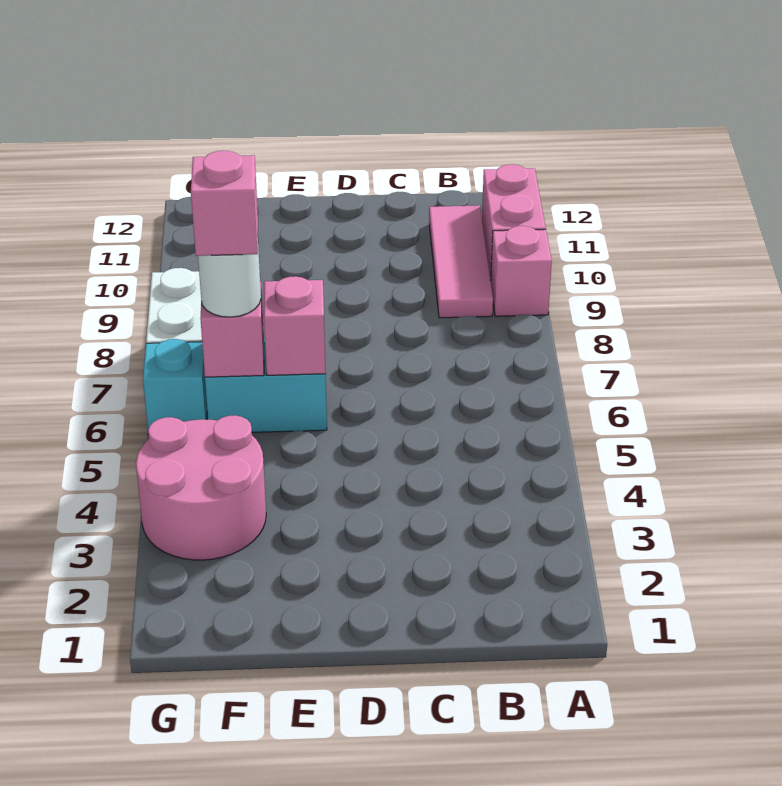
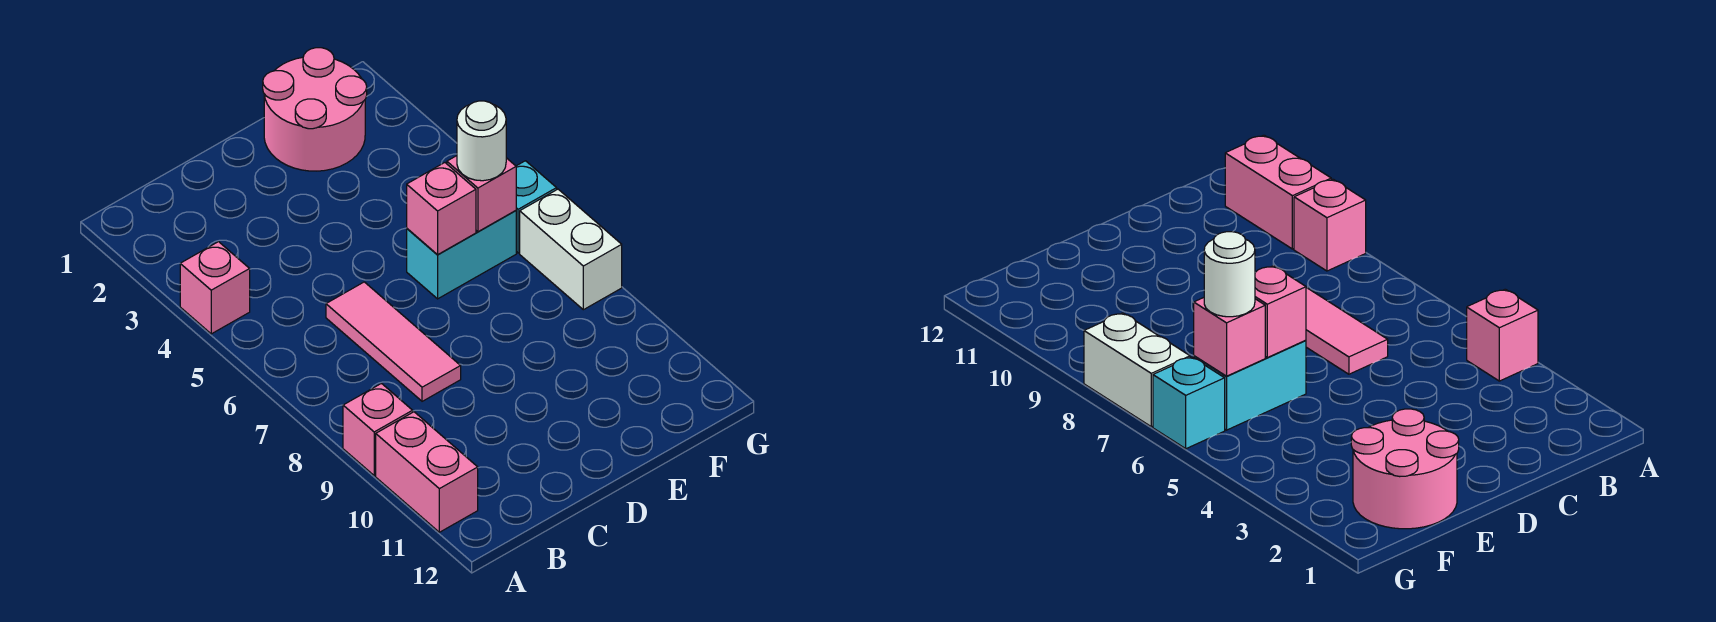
pink 1x3 tile [429,205,493,318] -> pink 1x3 tile moved to [326,282,461,401]
pink 2x2 round brick [136,415,266,560] -> pink 2x2 round brick moved to [263,48,367,171]
pink 1x1 brick [191,151,258,256] -> pink 1x1 brick moved to [180,242,250,334]

